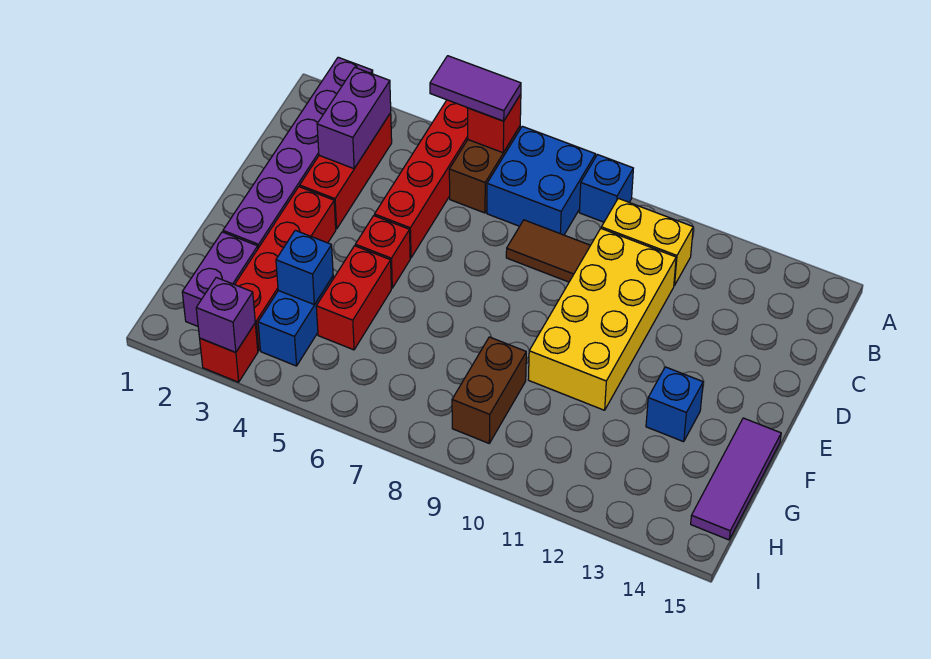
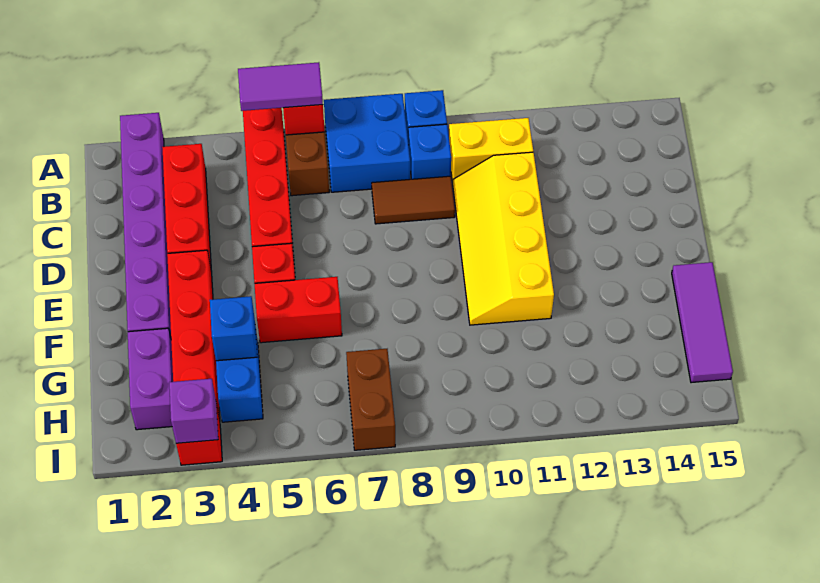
purple 1x2 brick [317,67,391,169] -> none
yellow 2x4 brick [528,228,676,410] -> yellow 2x4 slope [452,152,554,325]
red 1x2 brick [316,246,391,350] -> red 1x2 brick turned to [254,277,342,343]
blue 1x1 brick [646,367,703,442] -> blue 1x1 brick moved to [408,124,451,179]
brown 1x2 brick [452,337,526,443] -> brown 1x2 brick moved to [346,349,395,450]

